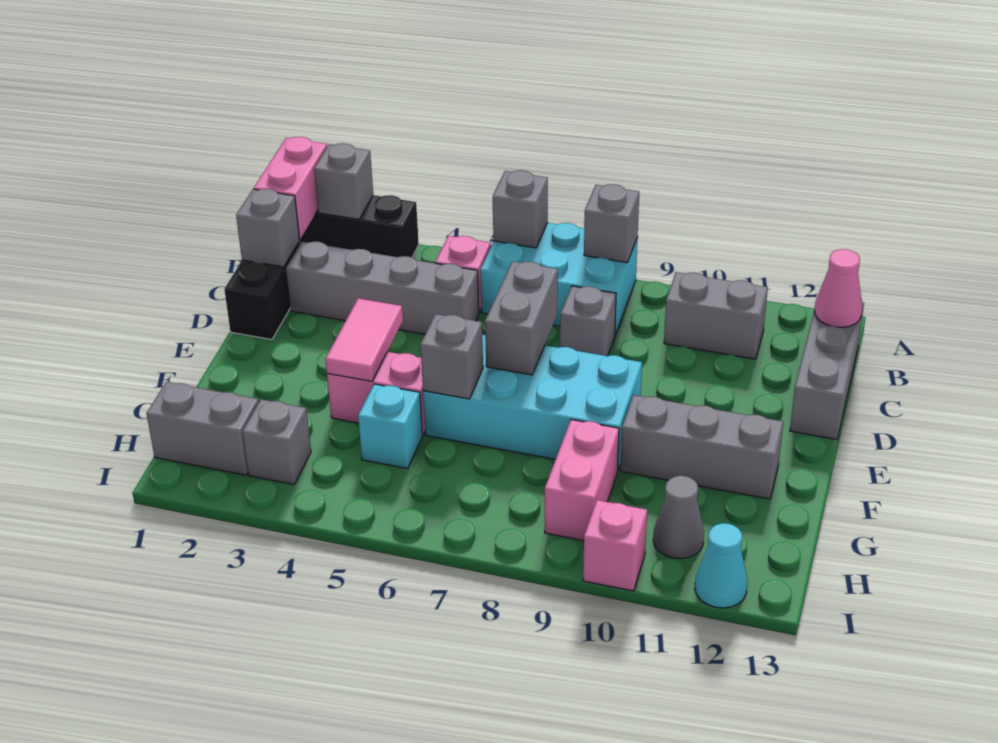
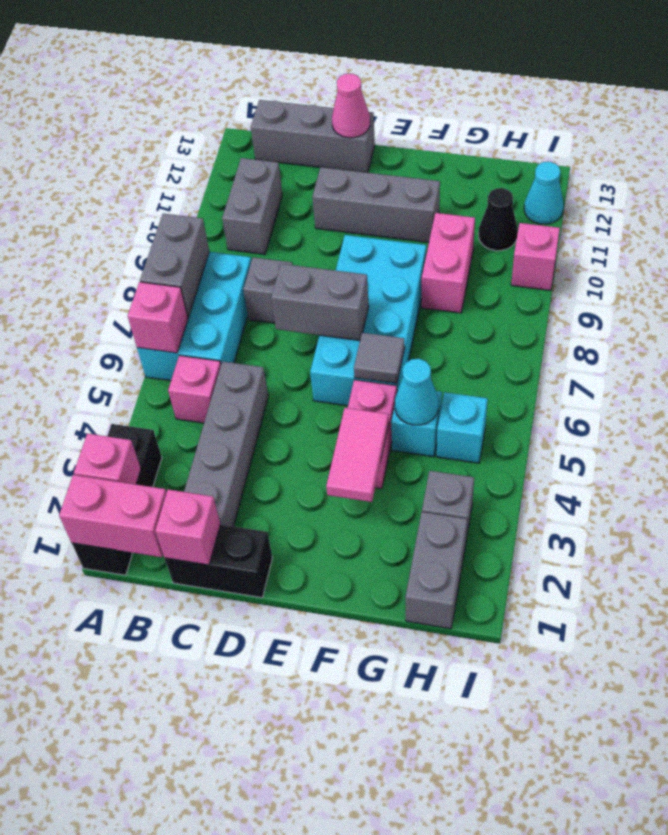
grey 1x1 brick [314,143,373,219] -> pink 1x1 brick [74,433,141,484]
grey 1x1 brick [493,170,548,248] -> pink 1x1 brick [128,282,188,353]
grey 1x1 brick [584,184,639,263] -> grey 1x2 brick [140,214,209,317]
pink 1x1 cone [815,249,862,327] -> pink 1x1 cone moved to [332,74,370,138]
grey 1x1 brick [236,189,300,267] -> pink 1x1 brick [155,489,220,565]
pink 1x2 tile [325,298,403,381] -> pink 1x2 tile turned to [326,408,389,502]
grey 1x1 brick [420,314,483,399] -> grey 1x1 tile [354,333,405,383]
grey 1x3 brick [620,395,783,499] -> grey 1x3 brick turned to [312,167,440,242]
none -> cyan 1x1 cone [395,358,439,425]
pink 1x2 brick [545,420,619,541] -> pink 1x2 brick turned to [422,213,475,313]
none -> cyan 1x1 brick [437,392,488,463]
grey 1x1 cone [653,476,704,559] -> black 1x1 cone [478,188,518,251]

